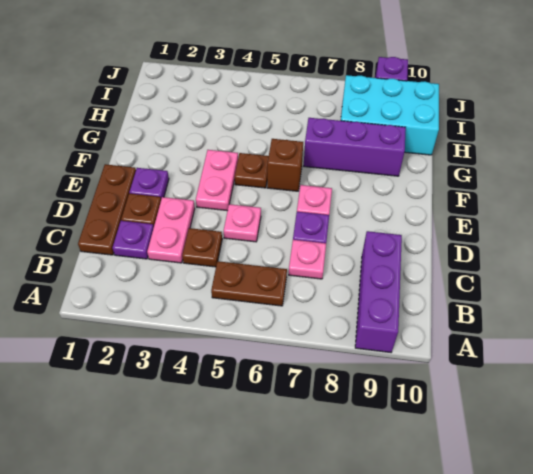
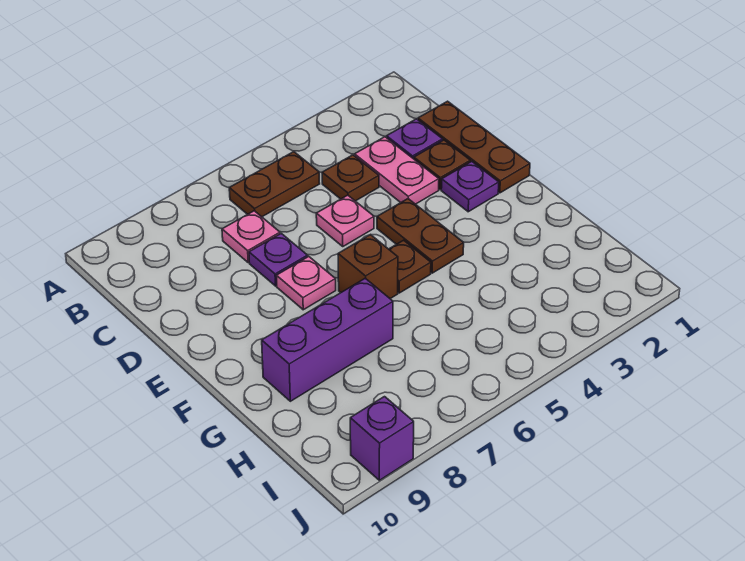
purple 1x3 brick [355,231,402,352] -> none
pink 1x2 plate [196,150,238,211] -> brown 1x2 plate [377,199,464,273]
cyan 2x3 brick [341,75,439,155] -> none

